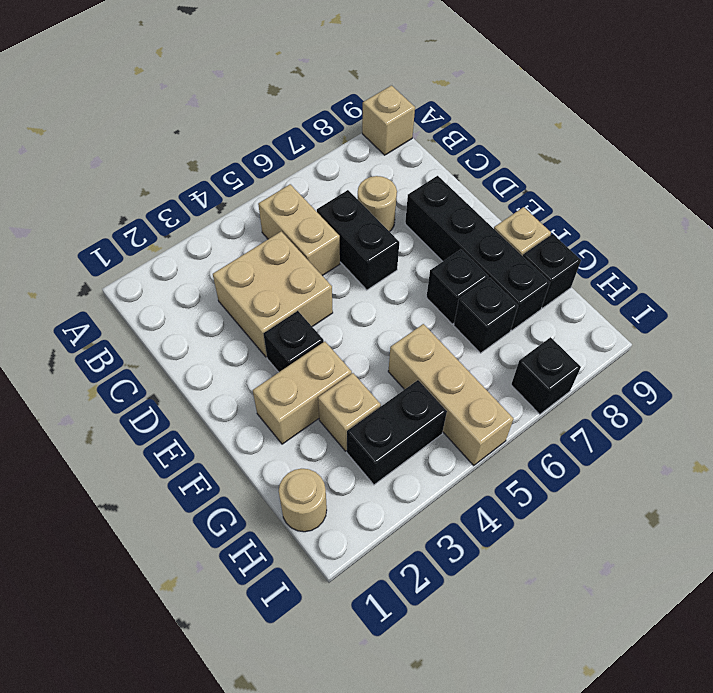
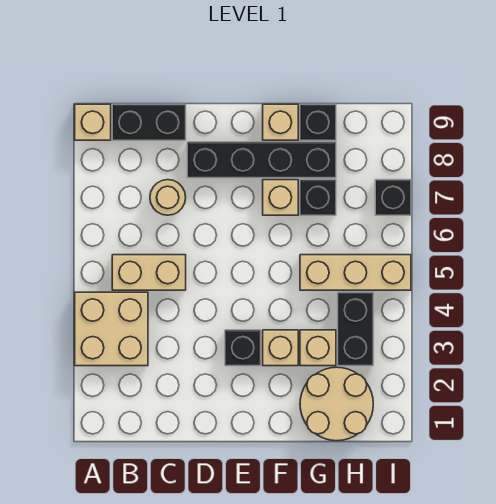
tan 2x2 brick [213,231,333,357] -> tan 2x2 brick moved to [75,292,148,366]
black 1x2 brick [317,190,399,290] -> black 1x2 brick moved to [112,104,186,140]
tan 1x2 brick [253,342,352,444] -> tan 1x1 brick [263,330,298,366]
black 1x1 brick [426,250,488,324] -> tan 1x1 brick [263,180,298,215]
tan 1x1 round brick [279,469,327,532] -> tan 2x2 round brick [300,367,373,441]

